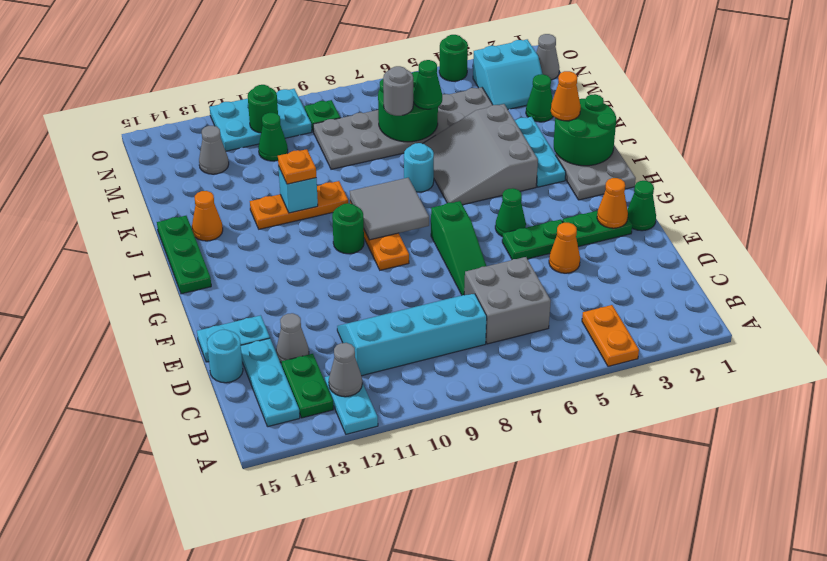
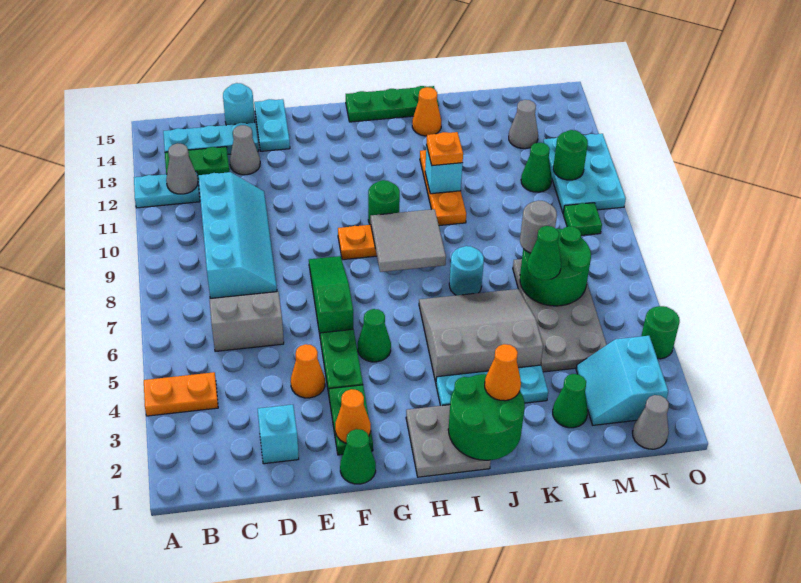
grey 2x2 brick [464,257,551,344] -> grey 1x2 brick [209,292,284,351]
none -> cyan 1x1 brick [258,405,299,464]
green 1x3 slope [431,201,486,295] -> green 1x3 slope turned to [309,256,353,340]
grey 2x6 plate [313,87,493,169] -> grey 2x4 plate [513,259,607,372]

